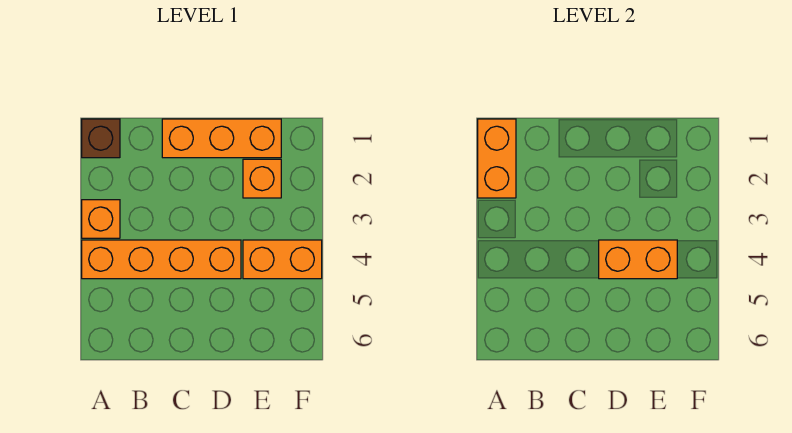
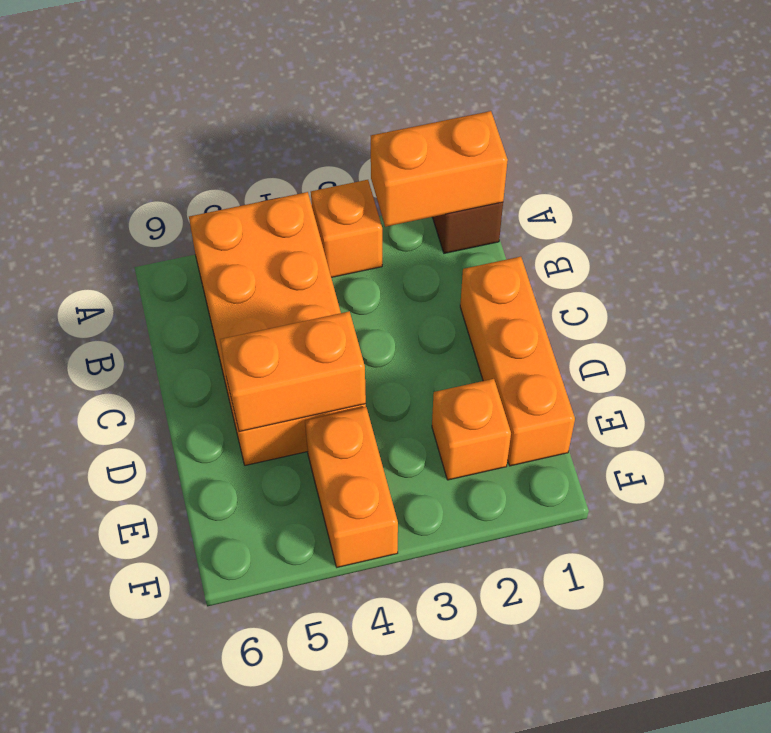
orange 1x4 brick [82,240,241,279] -> orange 2x4 brick [189,192,366,465]
orange 1x2 brick [599,240,677,279] -> orange 1x2 brick turned to [220,311,366,432]

